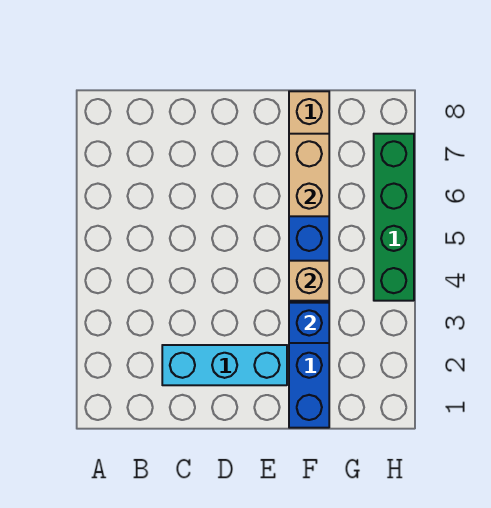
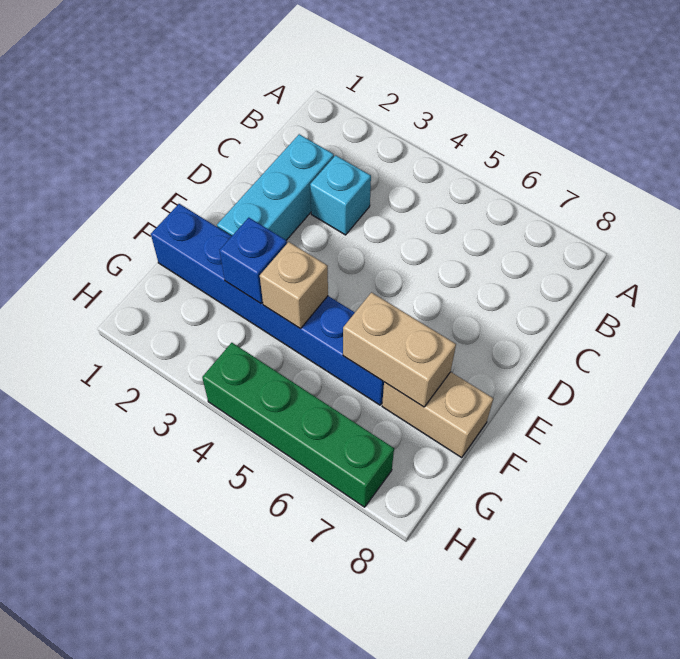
none -> cyan 1x1 brick [310,155,371,235]

